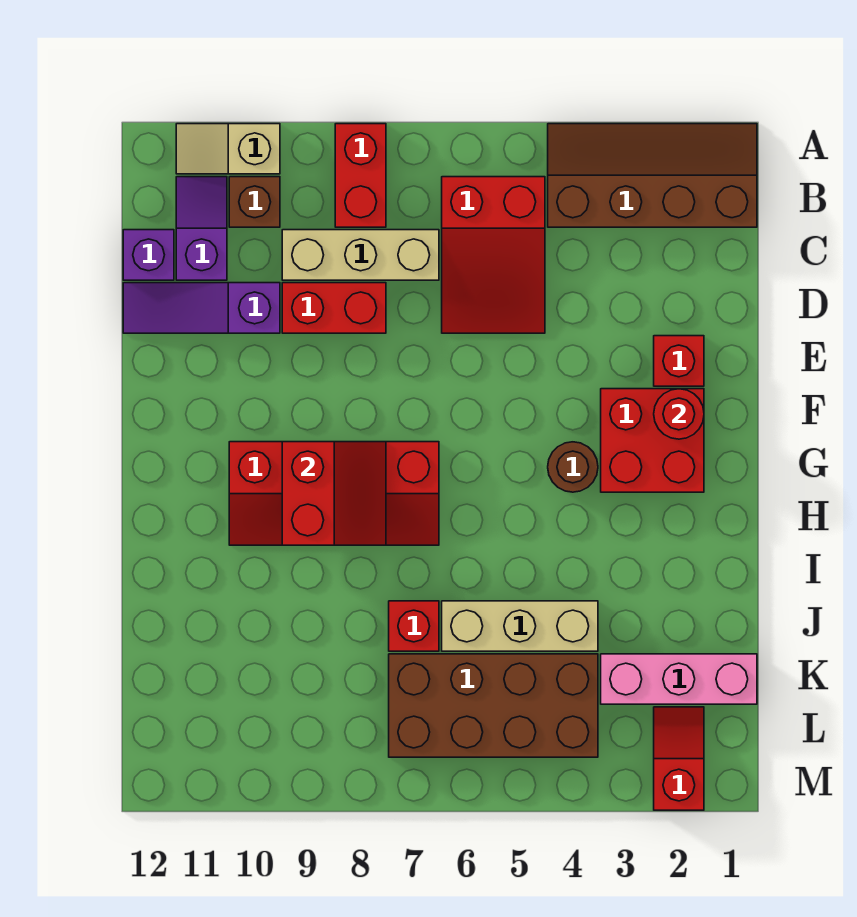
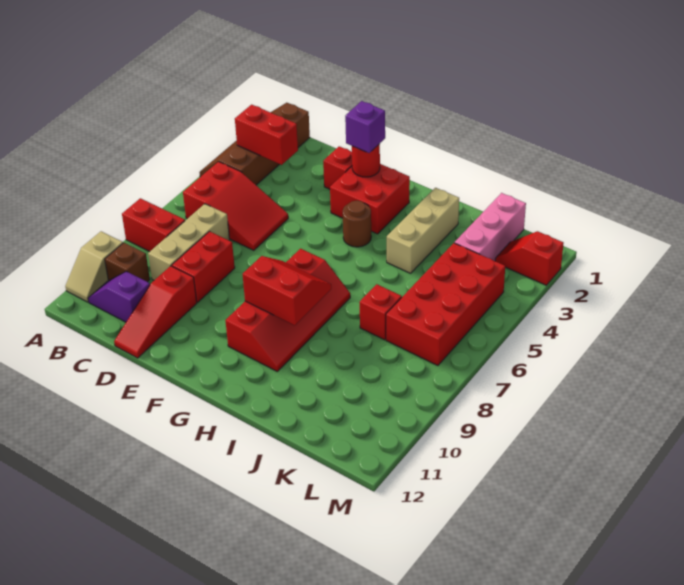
none -> red 1x2 brick [235,105,298,165]
purple 1x1 brick [123,230,174,280] -> purple 1x1 brick moved to [345,101,385,153]
purple 1x3 slope [123,283,280,333] -> red 1x3 slope [114,266,197,358]
tan 1x3 brick [442,601,598,651] -> tan 1x3 brick moved to [387,188,459,273]
brown 2x4 brick [389,654,598,757] -> red 2x4 brick [386,243,505,366]

